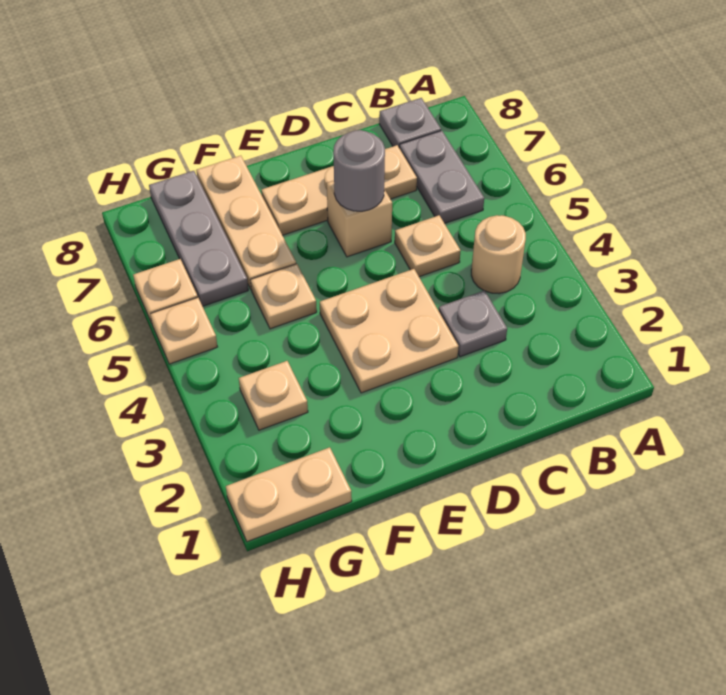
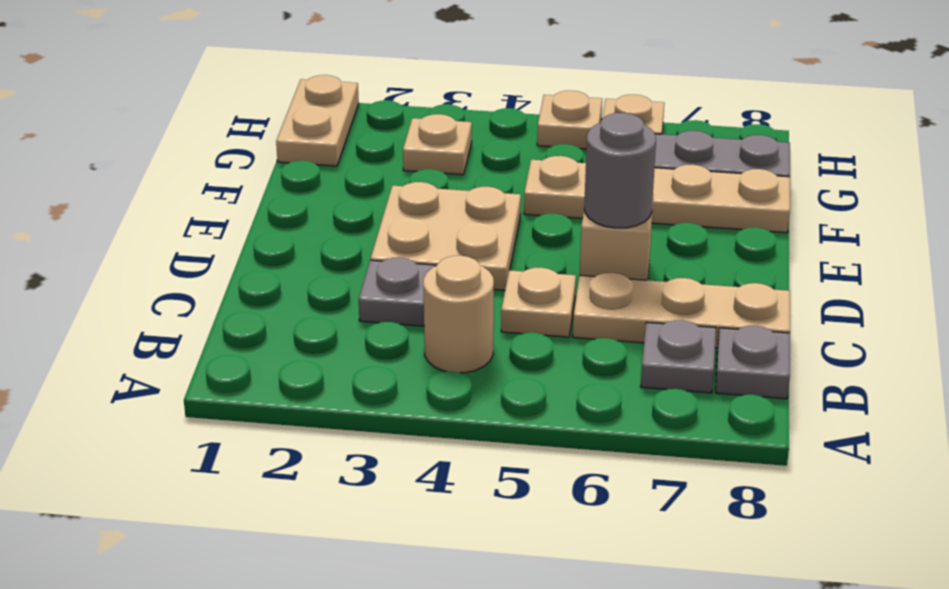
grey 1x2 plate [399,131,484,224] -> grey 1x1 plate [641,320,716,393]
tan 1x3 plate [261,145,417,235] -> tan 1x3 plate turned to [573,273,790,348]

